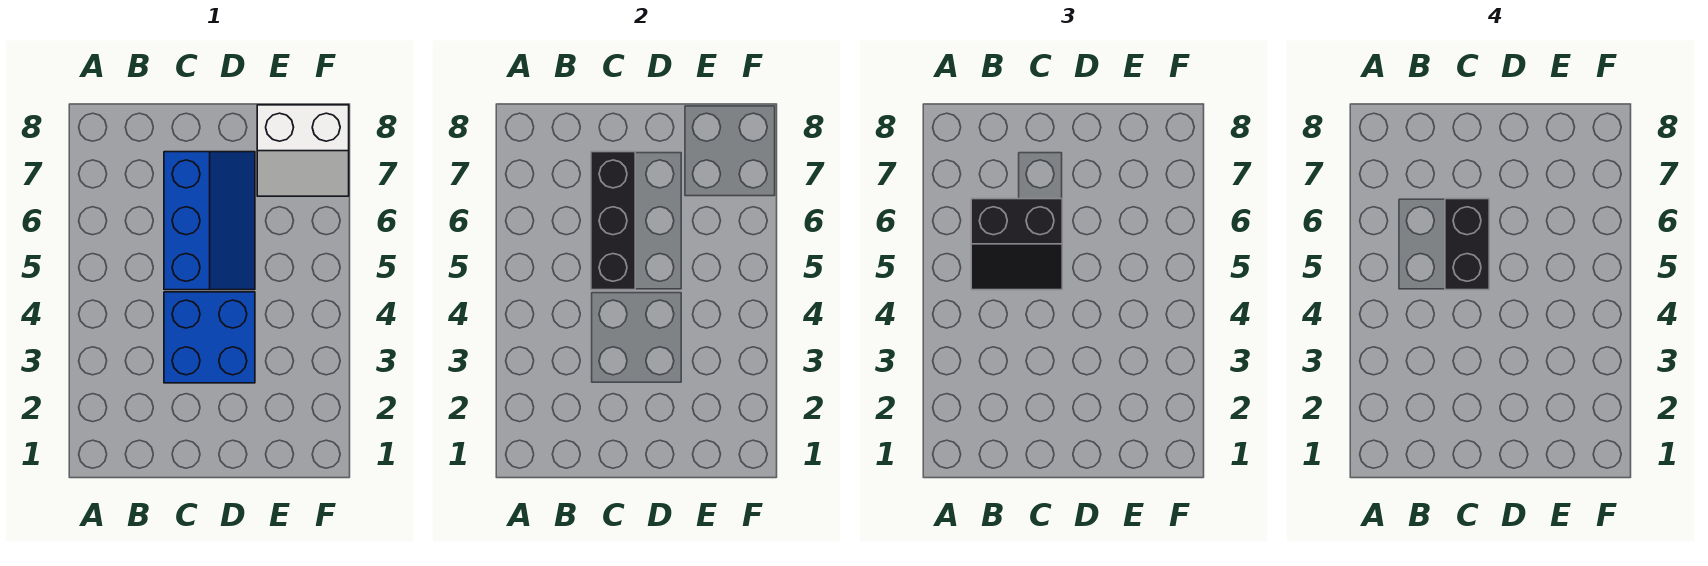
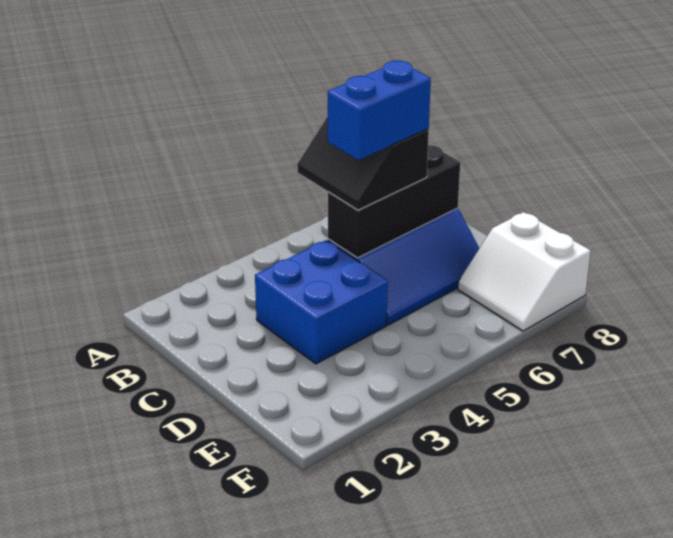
black 1x2 brick [1445,199,1489,290] -> blue 1x2 brick [328,61,431,160]

